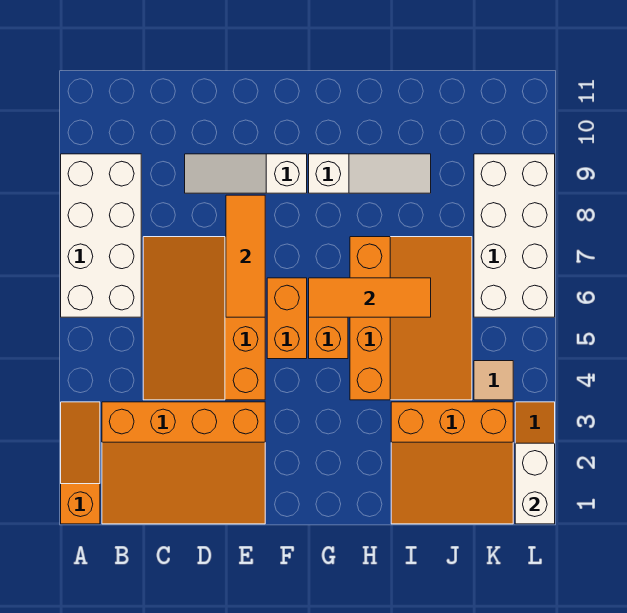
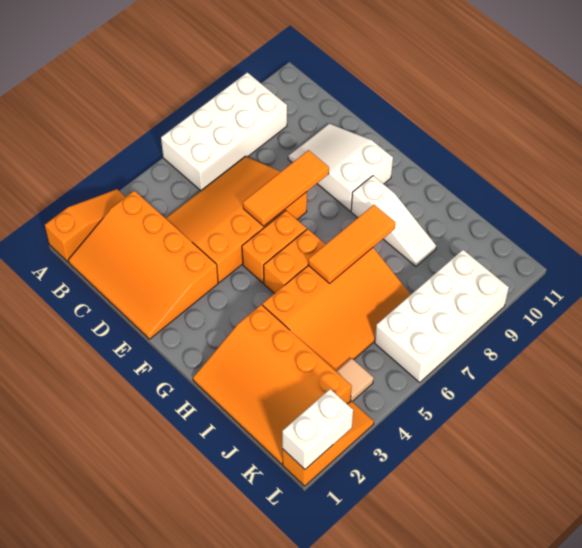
white 1x3 slope [185,154,307,193] -> white 2x3 slope [288,124,393,211]
orange 1x3 tile [309,278,431,317] -> orange 1x3 tile turned to [308,205,395,283]
orange 3x3 slope [391,402,513,524] -> orange 3x4 slope [193,305,352,464]

